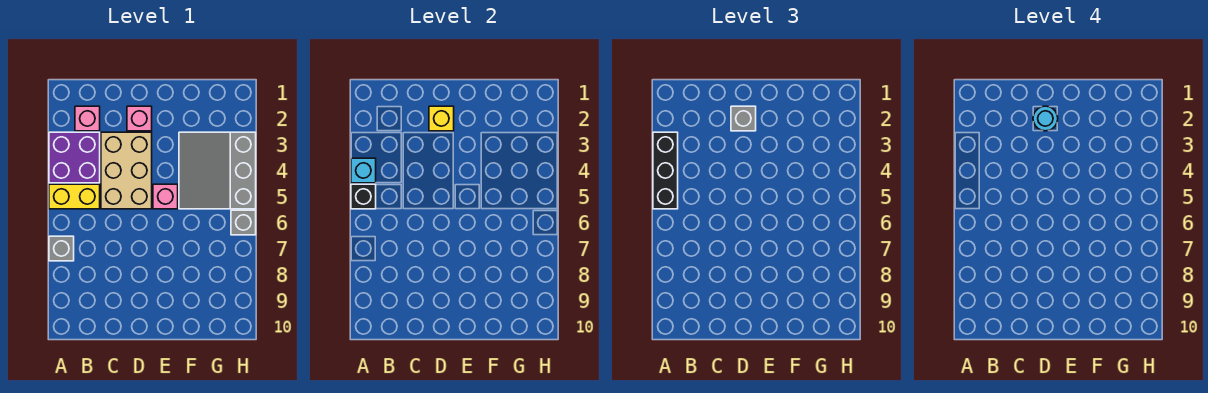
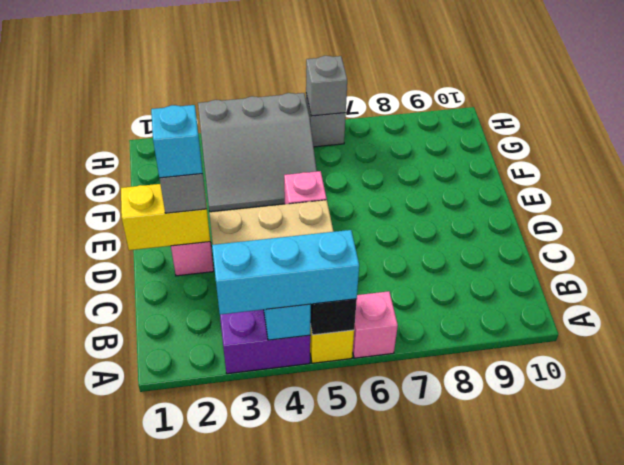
black 1x3 brick [653,132,678,209] -> cyan 1x3 brick [212,230,359,315]
grey 1x1 brick [49,236,74,261] -> grey 1x1 brick moved to [306,56,347,116]
pink 1x1 brick [75,106,100,131] -> pink 1x1 brick moved to [353,291,398,358]
yellow 1x1 brick [429,106,454,131] -> yellow 1x2 brick [121,184,210,250]
cyan 1x1 round brick [1033,106,1058,131] -> cyan 1x1 brick [151,105,202,178]

